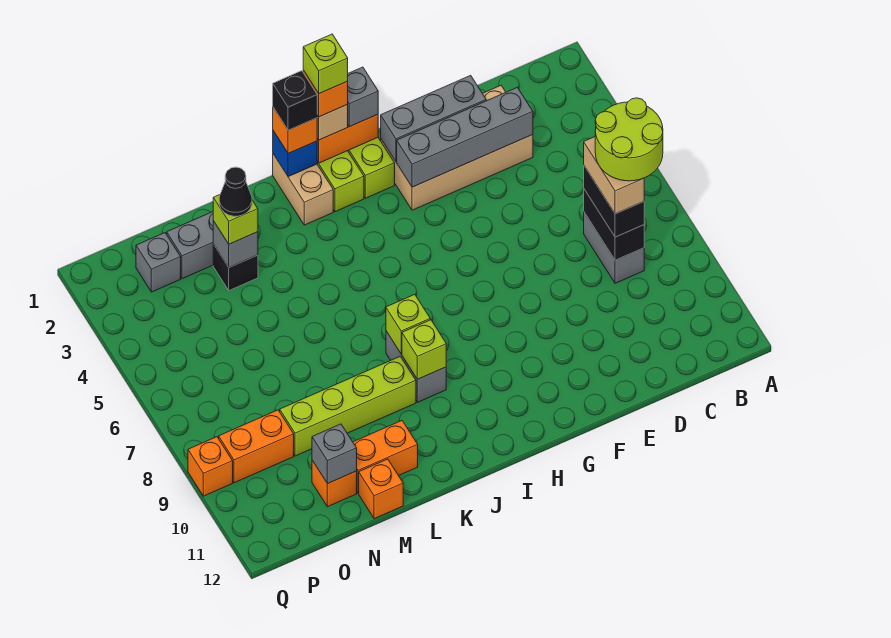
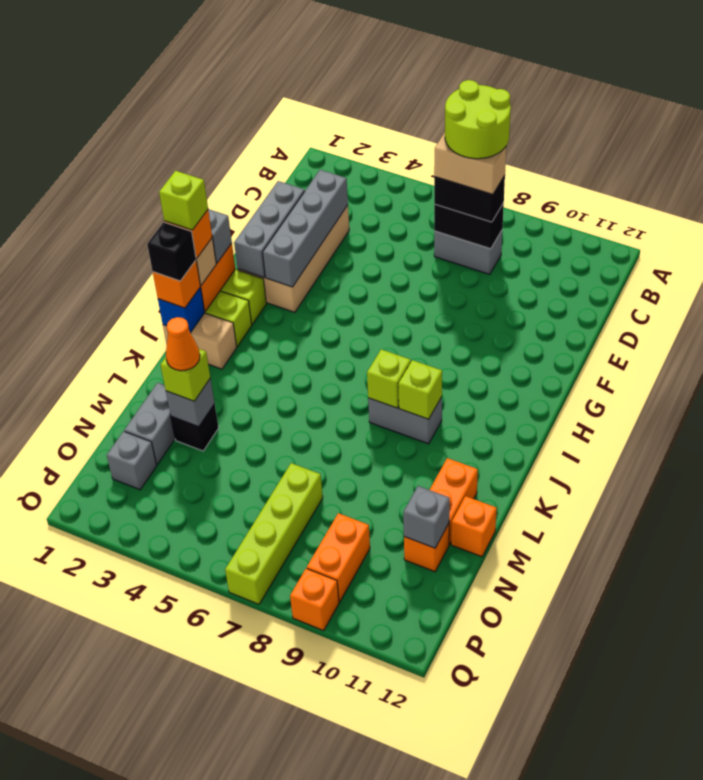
lime 1x4 brick [280,356,416,456] -> lime 1x4 brick moved to [225,463,323,604]
black 1x1 cone [219,167,252,216] -> orange 1x1 cone [166,317,200,371]

